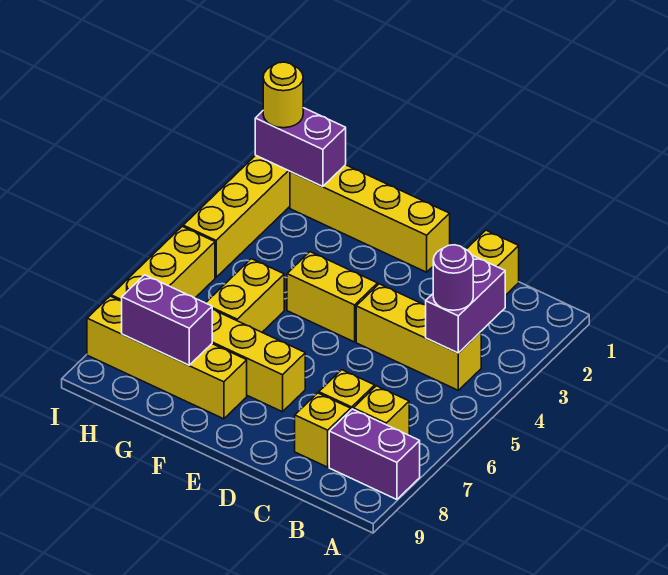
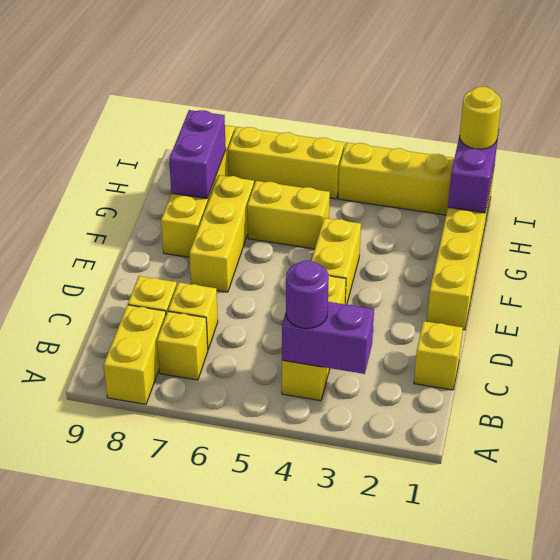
purple 1x2 brick [329,409,420,499] -> yellow 1x2 brick [104,305,166,404]

